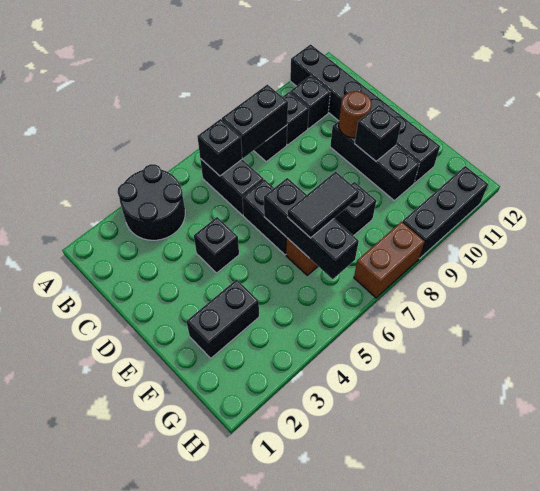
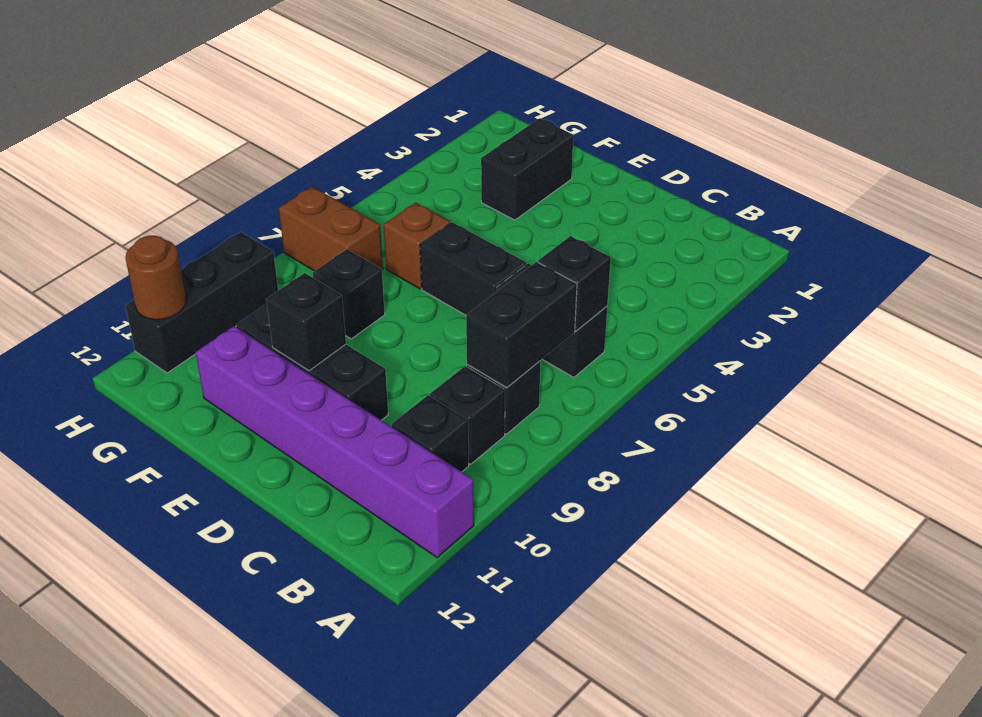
black 2x2 round brick [118,164,185,240] -> none
black 1x6 brick [290,44,440,183] -> purple 1x6 brick [196,326,474,557]
black 1x1 brick [194,217,239,273] -> none
brown 1x1 round brick [339,91,372,138] -> brown 1x1 round brick moved to [125,236,186,320]
black 1x3 brick [264,178,359,279] -> none
black 1x2 tile [288,171,359,238] -> none
brown 1x2 brick [354,222,425,298] -> brown 1x2 brick turned to [279,187,383,271]

